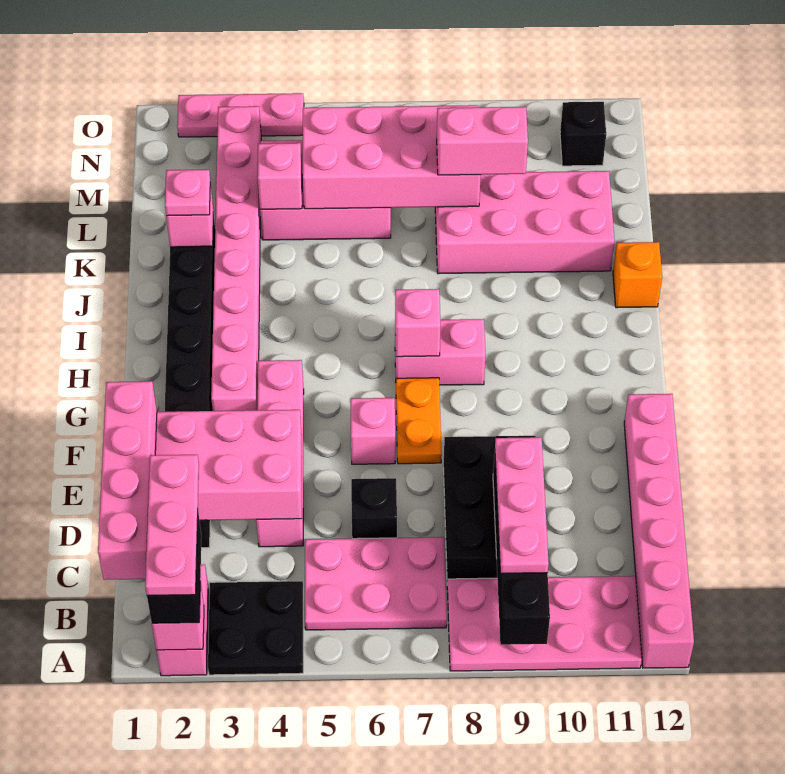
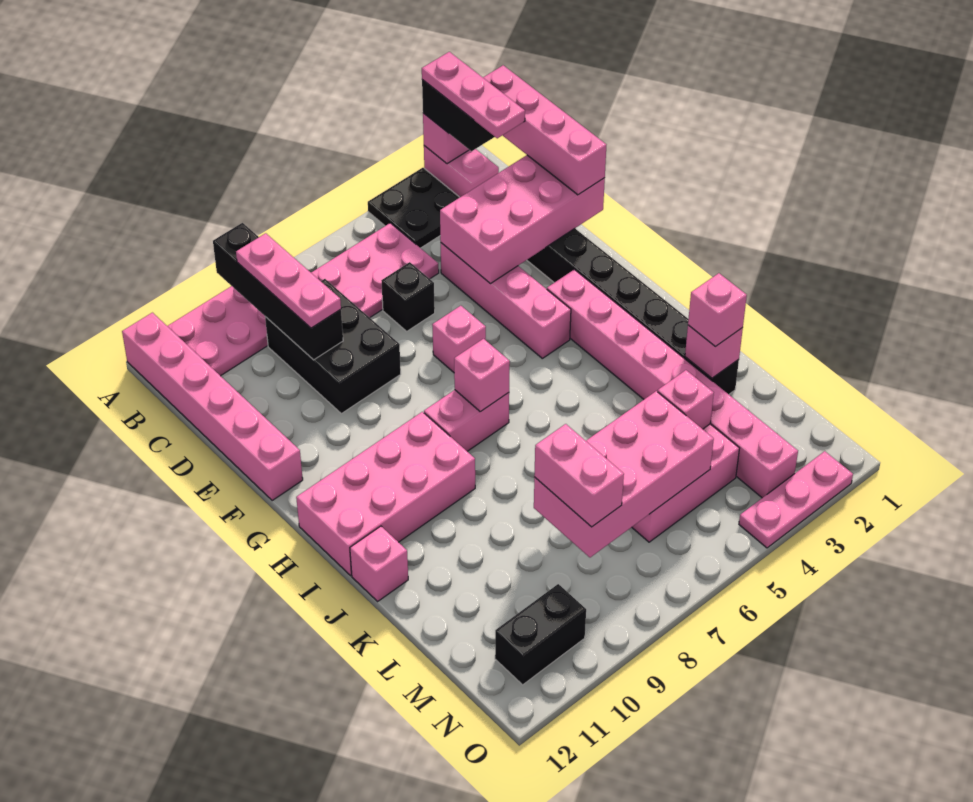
orange 1x2 plate [396,378,442,464] -> none
orange 1x1 brick [613,242,662,308] -> pink 1x1 brick [350,526,408,601]
pink 1x1 plate [165,170,210,216] -> pink 1x1 brick [688,273,747,346]
pink 2x4 brick [435,171,614,274] -> pink 2x4 brick moved to [296,412,475,575]
pink 1x2 brick [437,107,528,175] -> pink 1x2 brick turned to [534,424,624,527]
black 1x1 brick [560,102,606,166] -> black 1x2 brick [495,584,586,685]

